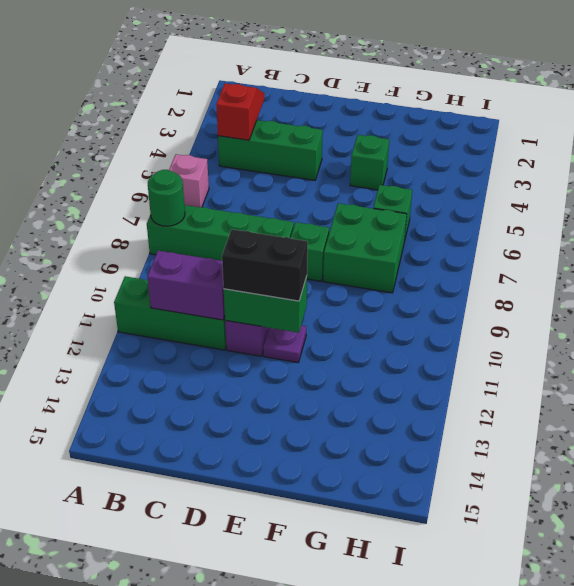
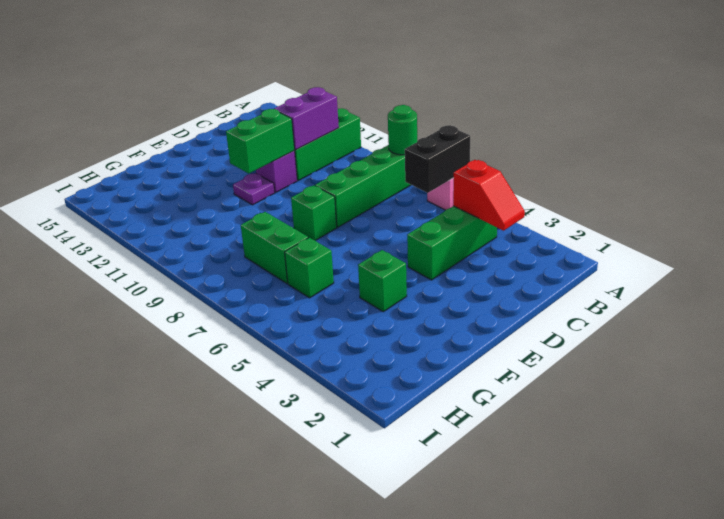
black 1x2 brick [222,229,308,301] -> black 1x2 brick moved to [405,125,470,193]
green 2x2 brick [323,203,407,293] -> green 1x2 brick [241,212,308,283]

